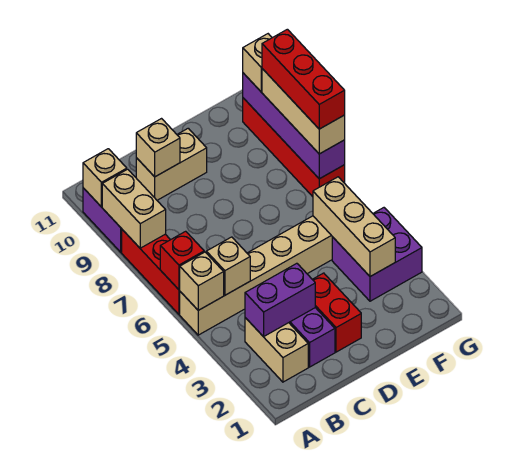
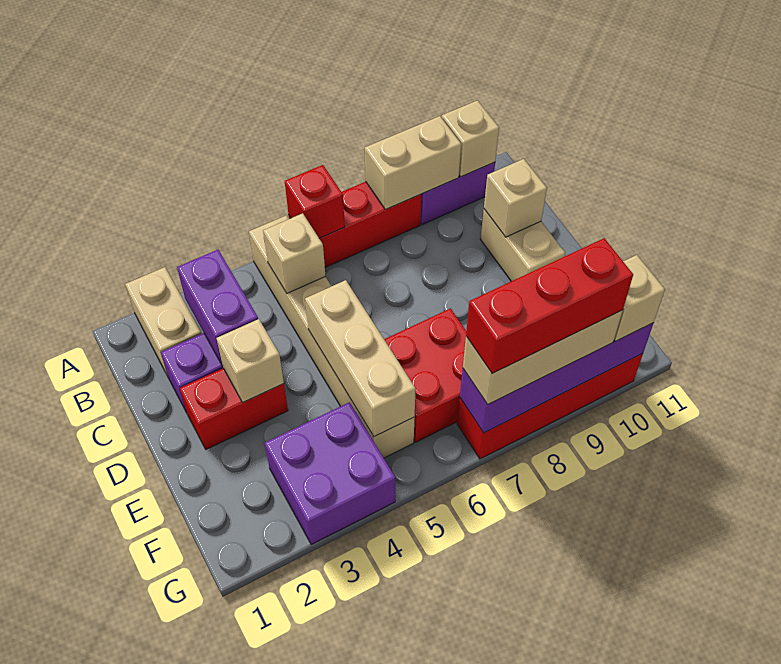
tan 1x1 brick [179,252,224,310] -> tan 1x1 brick moved to [216,319,284,402]
tan 1x2 brick [245,318,308,382] -> tan 1x2 brick turned to [125,267,201,378]
none -> red 2x2 brick [384,308,466,442]
tan 1x3 brick [313,177,395,276] -> tan 1x3 brick turned to [305,280,416,437]

